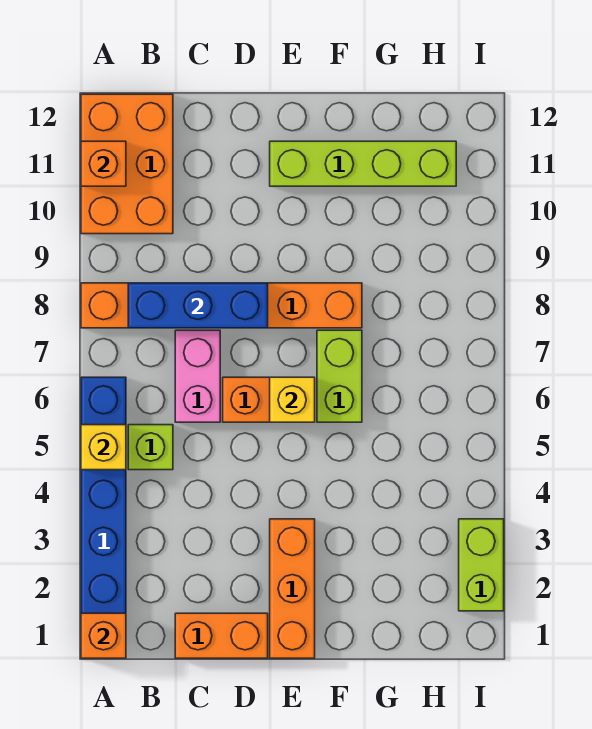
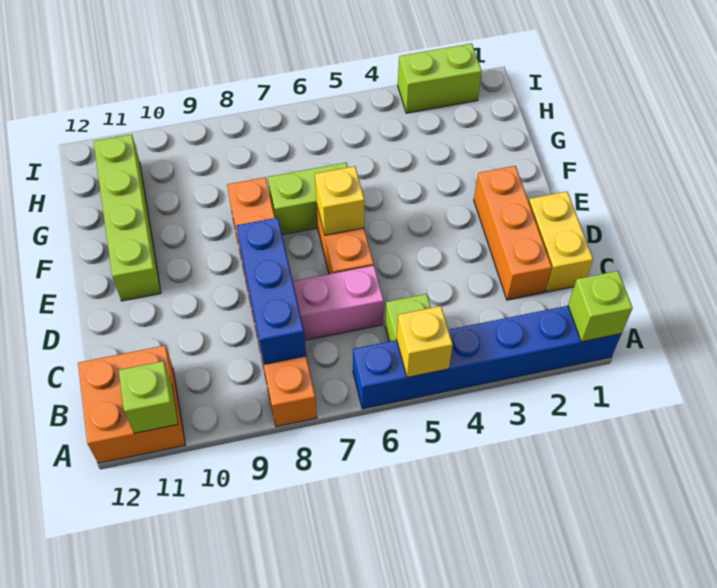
orange 1x1 brick [81,613,126,658] -> lime 1x1 brick [568,271,633,342]
orange 2x3 brick [81,94,173,234] -> orange 2x2 brick [78,345,185,463]
orange 1x1 brick [81,141,126,186] -> lime 1x1 brick [119,361,178,433]
orange 1x2 brick [175,613,268,658] -> yellow 1x2 brick [529,192,593,292]
orange 1x3 brick [270,519,315,658] -> orange 1x3 brick turned to [474,166,552,300]

